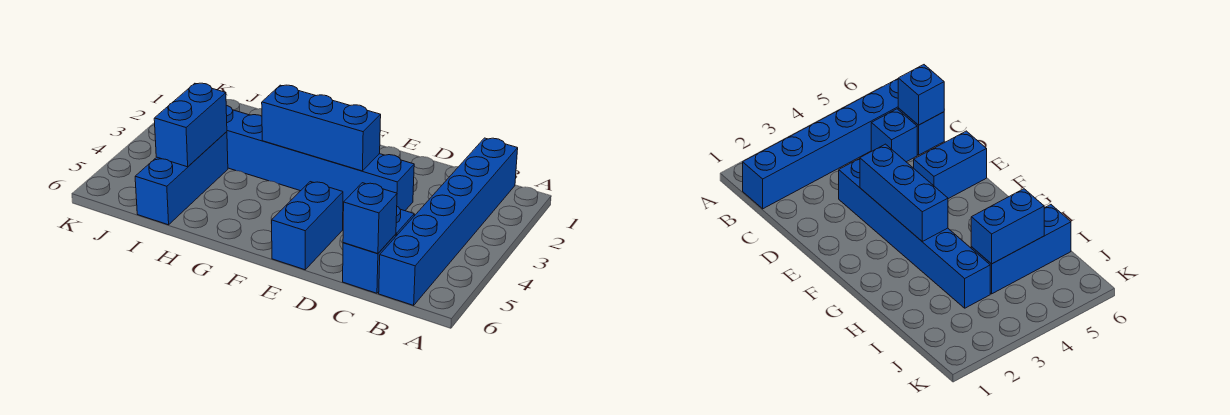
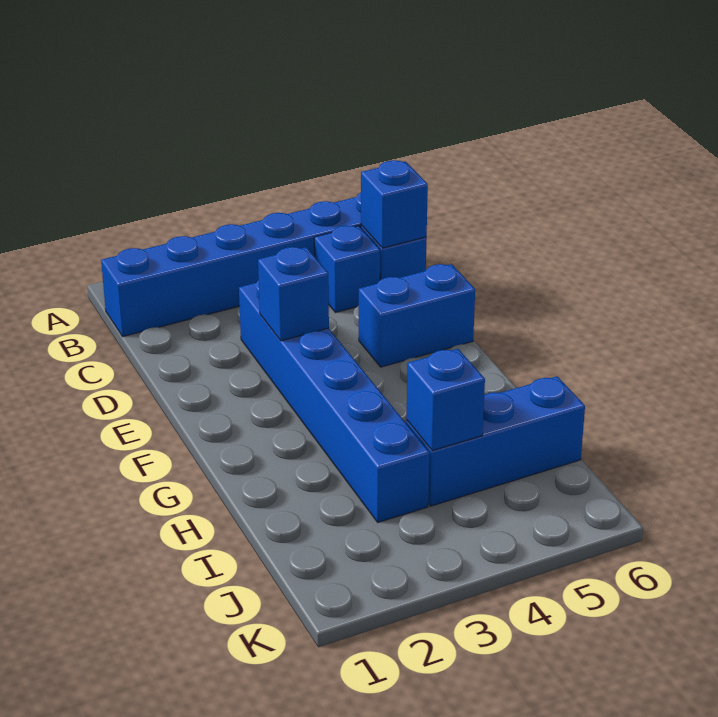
blue 1x3 brick [262,85,381,171] -> blue 1x1 brick [258,247,329,341]
blue 1x2 brick [154,83,227,167] -> blue 1x1 brick [407,349,485,451]

